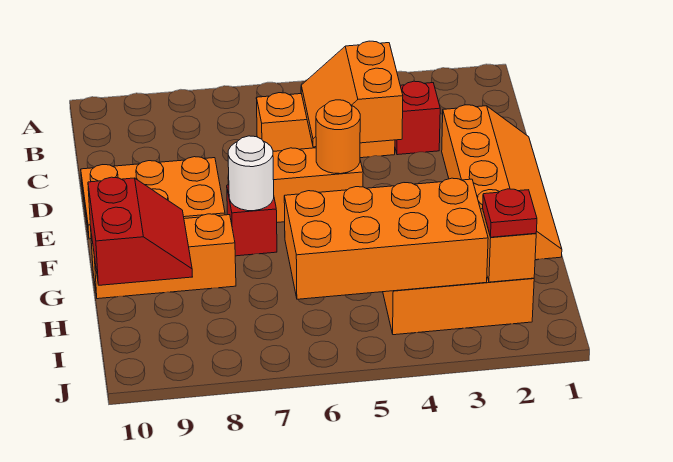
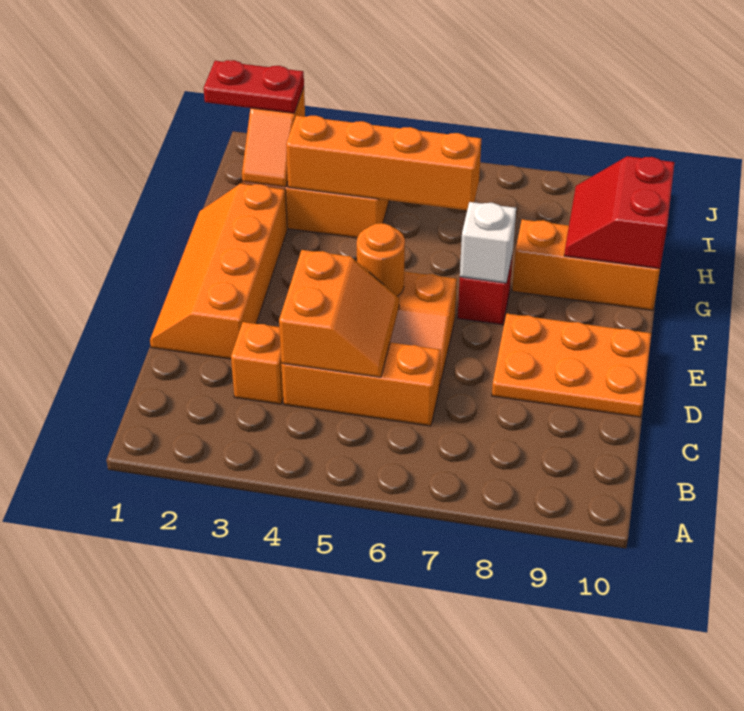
red 1x1 brick [395,81,440,155] -> orange 1x1 brick [231,322,283,404]
white 1x1 round brick [228,136,274,211] -> white 1x1 brick [460,202,516,283]
orange 2x4 brick [284,178,488,299] -> orange 1x4 brick [286,116,481,210]
red 1x1 plate [483,189,537,237] -> red 1x2 plate [204,60,304,113]

